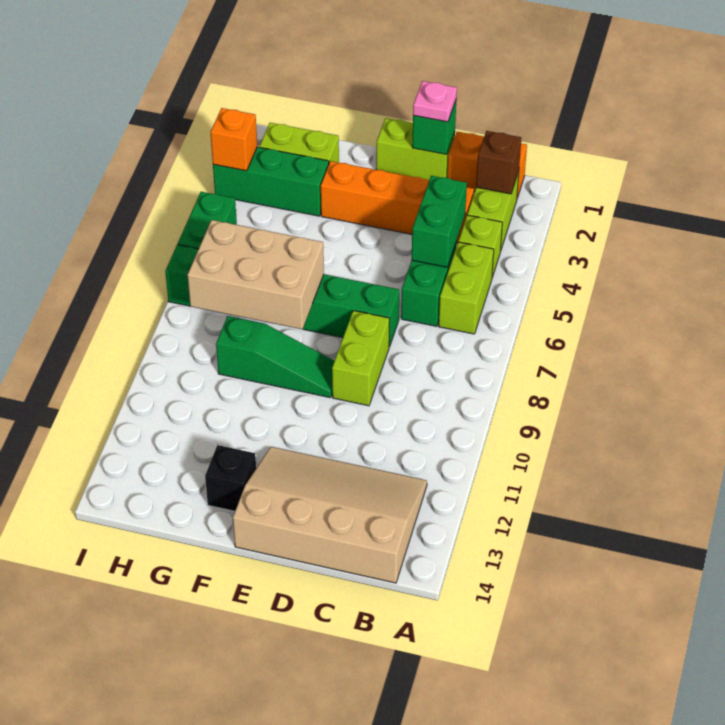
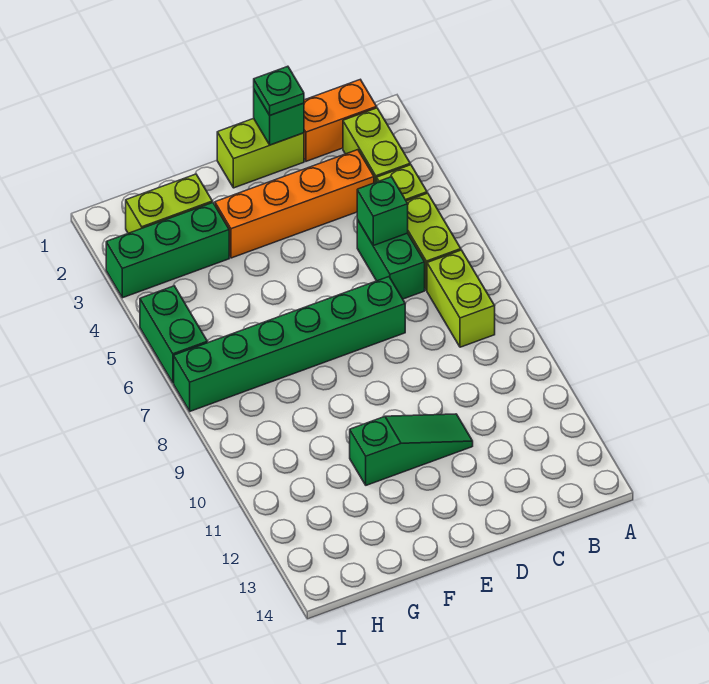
brown 1x1 brick [476,131,521,194] -> none
tan 3x4 slope [233,447,427,583] -> none
green 1x2 brick [412,176,467,267] -> green 1x1 brick [357,177,408,246]
pink 1x1 plate [413,81,457,122] -> green 1x1 plate [254,66,304,115]
lime 1x2 brick [332,311,389,406] -> lime 1x2 brick moved to [427,250,495,347]
green 1x3 slope [216,316,334,398] -> green 1x3 slope moved to [350,414,473,485]
tan 2x3 brick [188,220,324,329] -> none
black 1x1 brick [205,445,256,511] -> none
orange 1x1 brick [210,108,257,171] -> none

